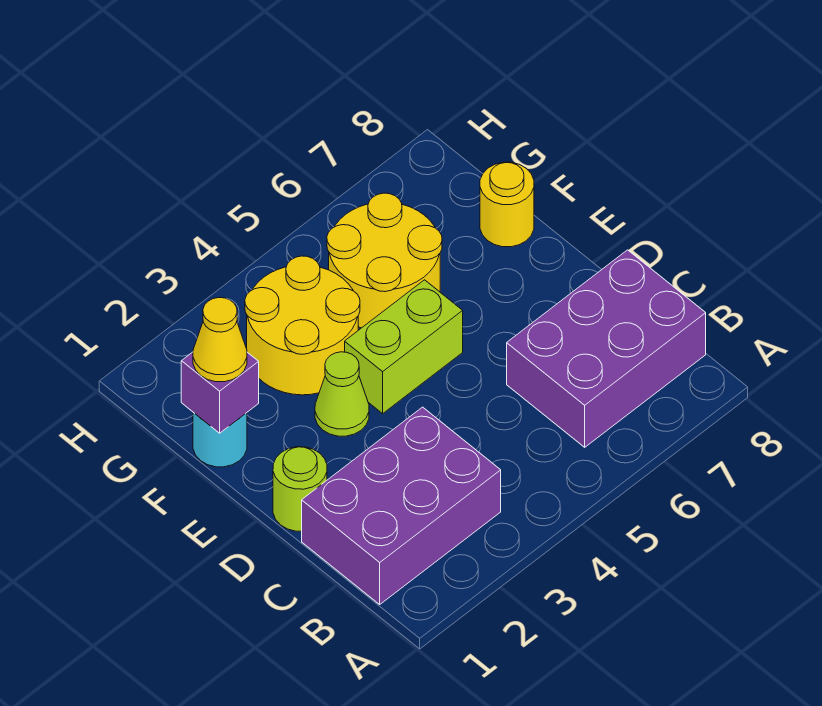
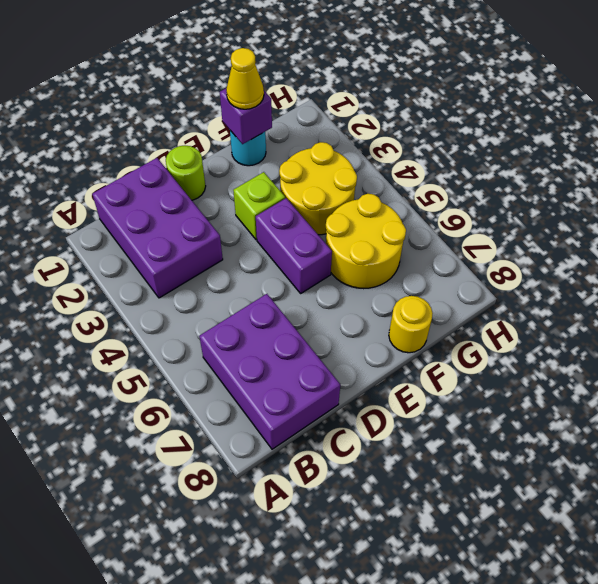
lime 1x1 cone [315,352,369,436] -> lime 1x1 brick [233,172,285,240]
lime 1x2 brick [345,280,463,414] -> purple 1x2 brick [256,198,332,293]

